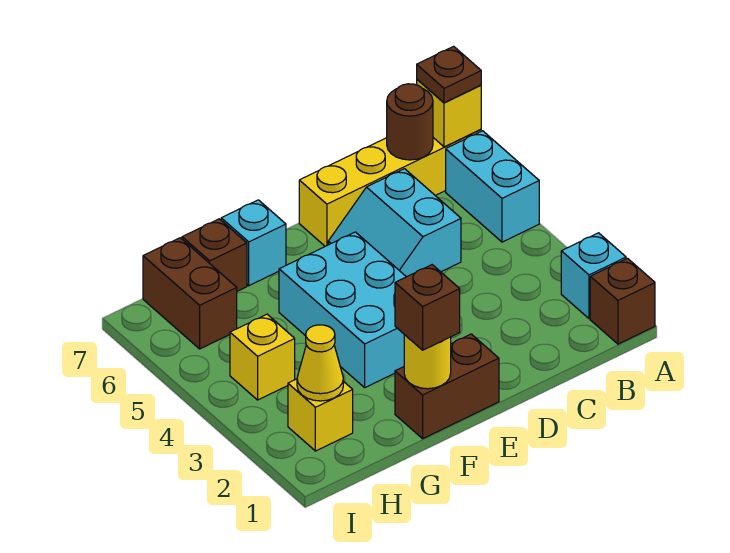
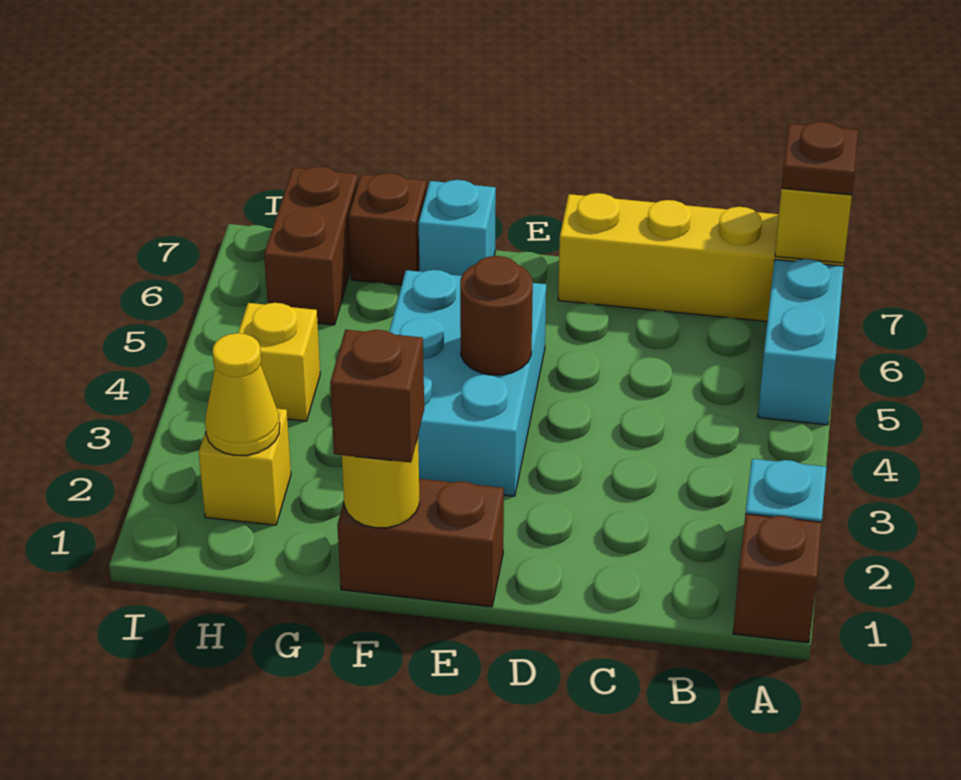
brown 1x1 round brick [387,84,433,160] -> brown 1x1 round brick moved to [460,256,533,375]
cyan 2x2 slope [328,169,461,277] -> none

